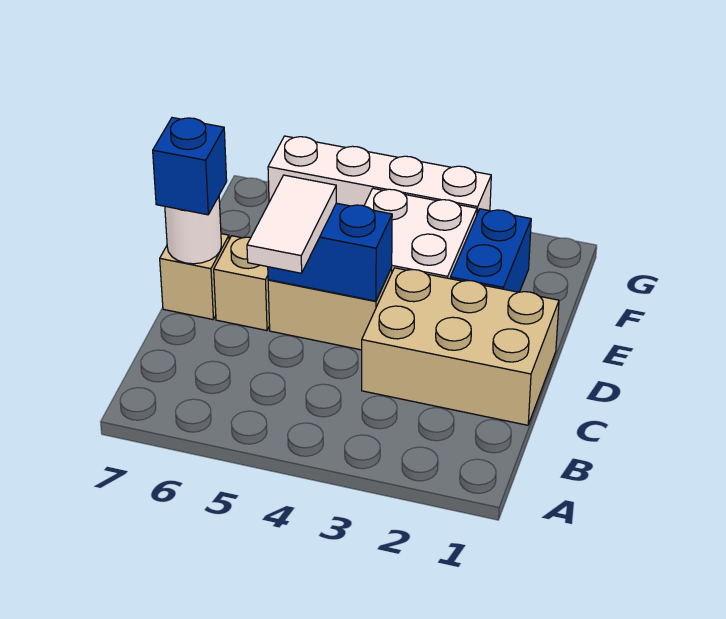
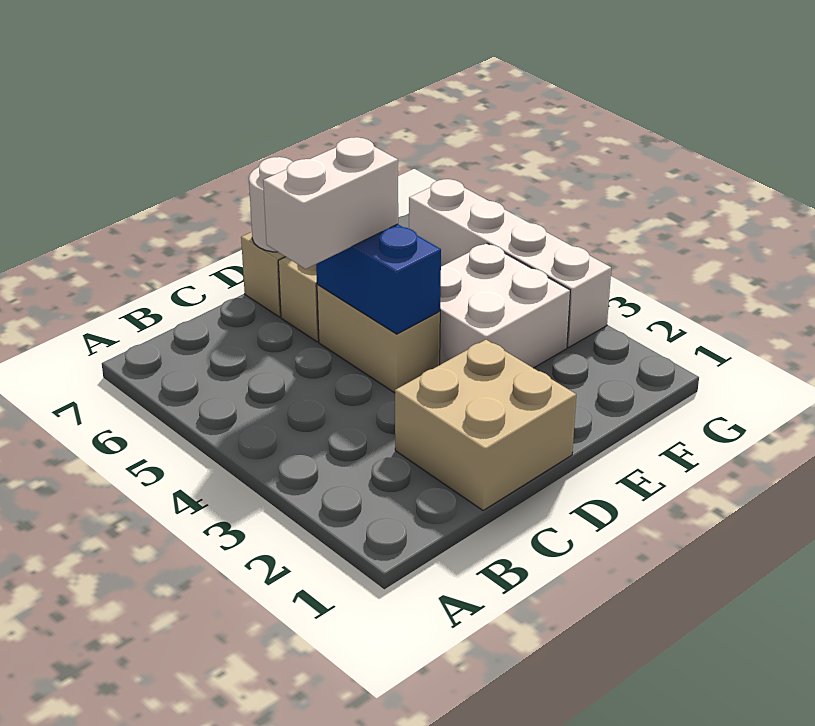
tan 2x3 brick [362,268,559,425] -> tan 2x2 brick [395,340,576,511]
white 1x2 tile [247,175,336,273] -> white 1x2 brick [263,137,398,269]
blue 1x1 brick [153,118,227,215] -> none
blue 1x2 brick [450,209,531,292] -> none

